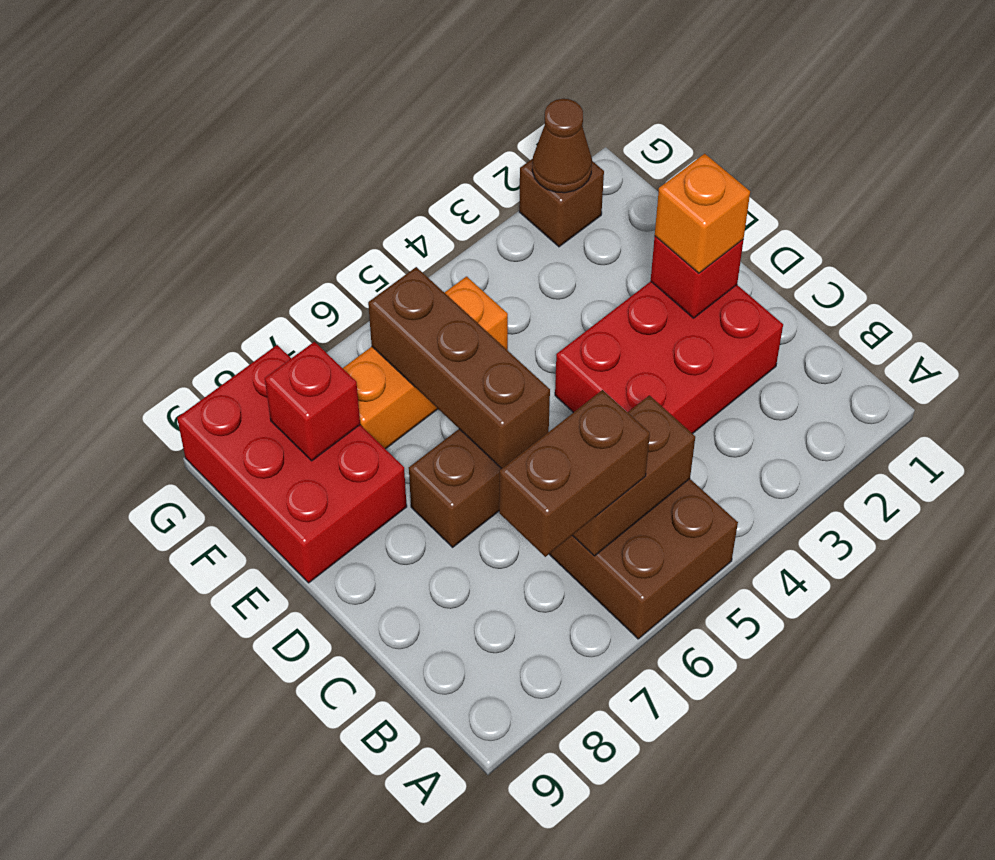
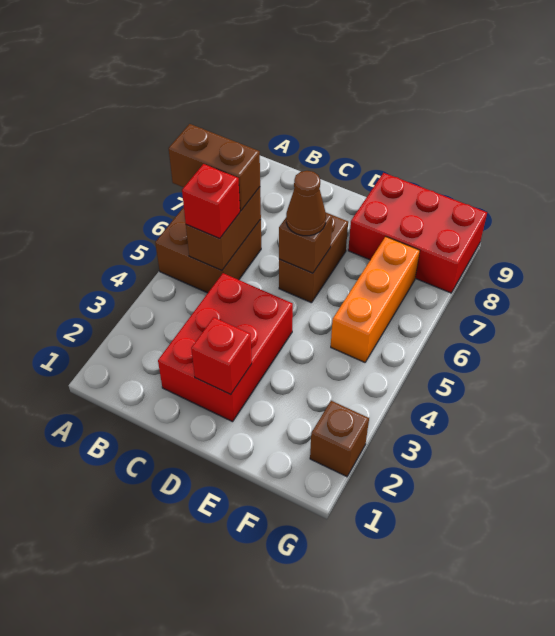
brown 1x2 brick [499,390,650,557] -> brown 1x2 brick turned to [169,124,260,211]
orange 1x1 brick [655,154,750,273] -> none
brown 1x3 brick [368,267,550,469] -> brown 1x1 brick [279,213,333,273]
red 1x1 brick [265,342,360,461] -> red 1x1 brick moved to [182,164,240,239]
brown 1x1 cone [532,99,592,193] -> brown 1x1 cone moved to [286,171,326,236]

